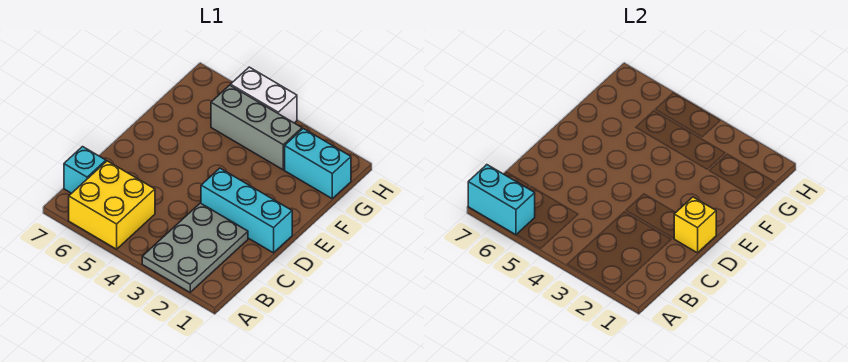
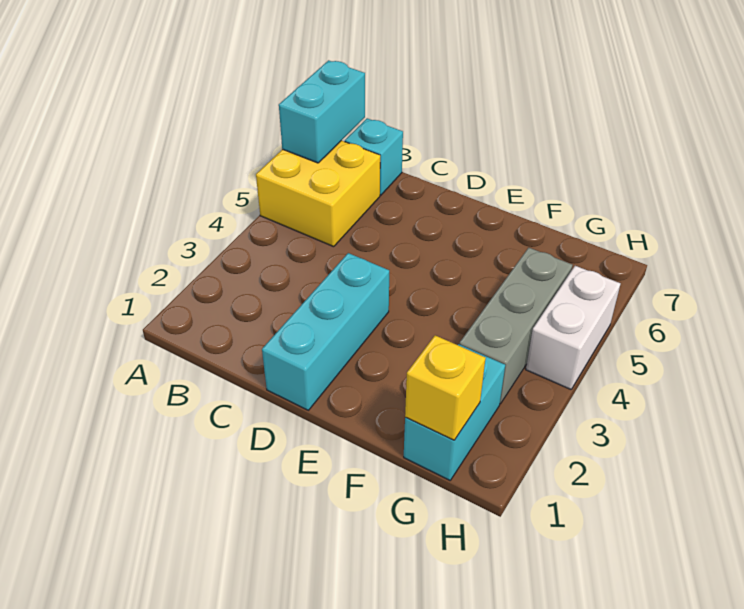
grey 2x3 plate [142,203,248,292] -> none
yellow 1x1 brick [674,197,716,253] -> yellow 1x1 brick moved to [405,335,486,440]

